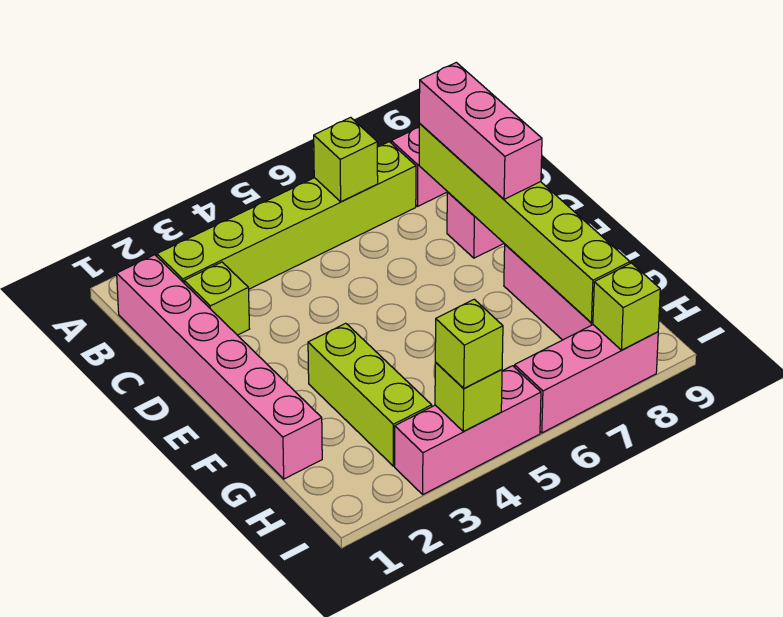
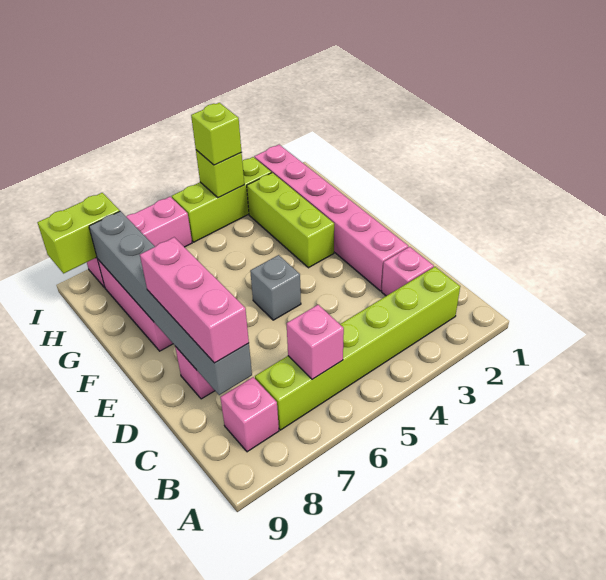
pink 1x6 brick [117,255,322,479] -> pink 1x6 brick moved to [254,145,408,291]
lime 1x1 brick [314,117,378,202] -> pink 1x1 brick [287,305,344,379]
lime 1x1 brick [184,262,249,335] -> pink 1x1 brick [382,247,434,296]
lime 1x6 brick [419,124,630,323] -> grey 1x6 brick [89,211,252,395]
none -> grey 1x1 brick [250,255,301,320]
pink 1x3 brick [395,366,541,494] -> lime 1x3 brick [172,157,271,242]
lime 1x1 brick [593,263,660,350] -> lime 1x2 brick [37,193,120,274]

